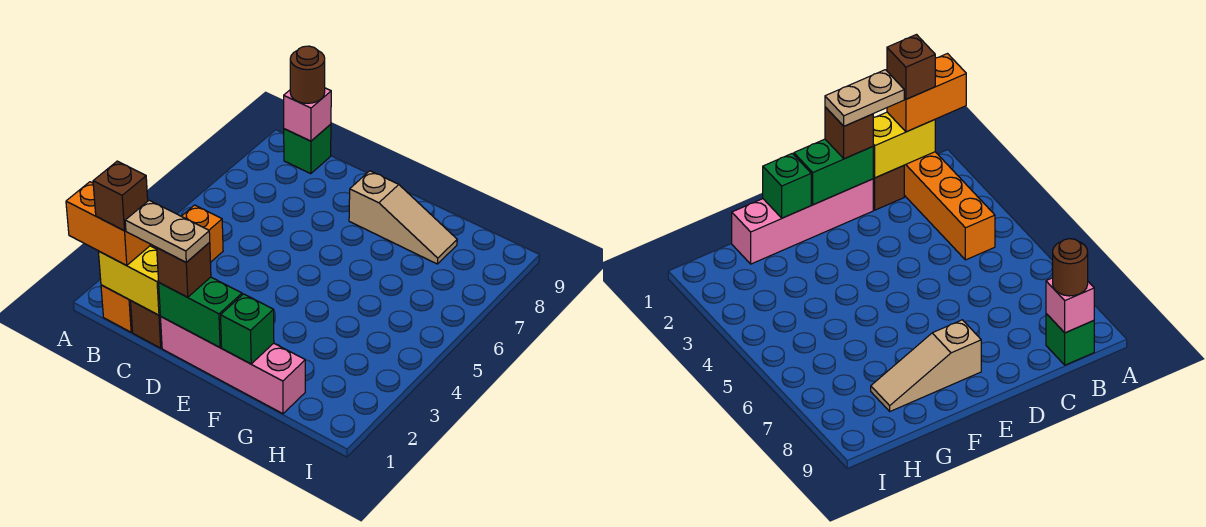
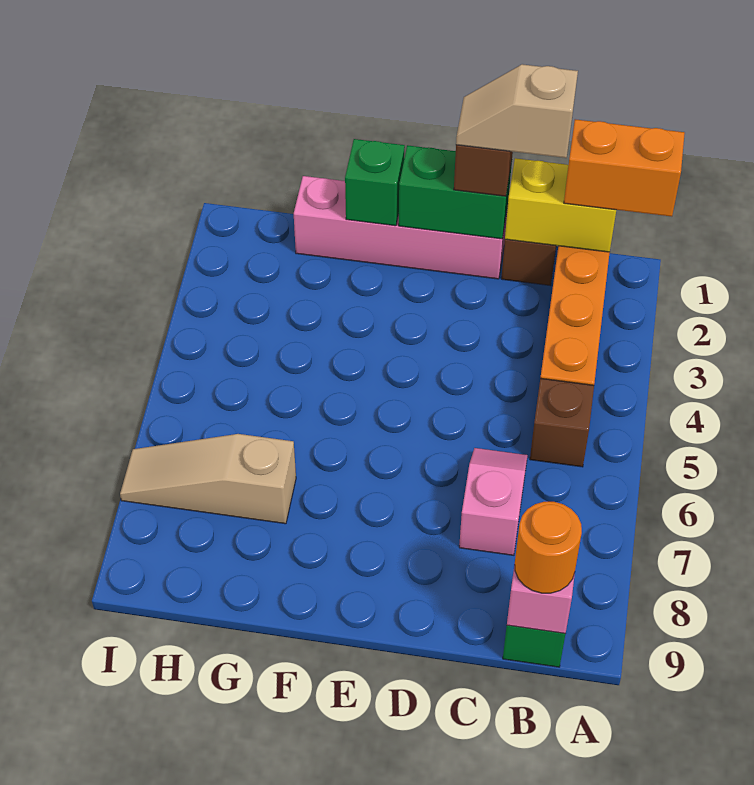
brown 1x1 brick [93,161,148,231] -> brown 1x1 brick moved to [530,378,594,467]
brown 1x1 round brick [290,46,325,103] -> orange 1x1 round brick [515,502,582,593]
tan 1x2 plate [125,200,210,262] -> tan 1x2 slope [456,64,578,158]
none -> pink 1x2 slope [459,448,527,555]
tan 1x3 slope [349,171,457,264] -> tan 1x3 slope moved to [120,434,296,524]

